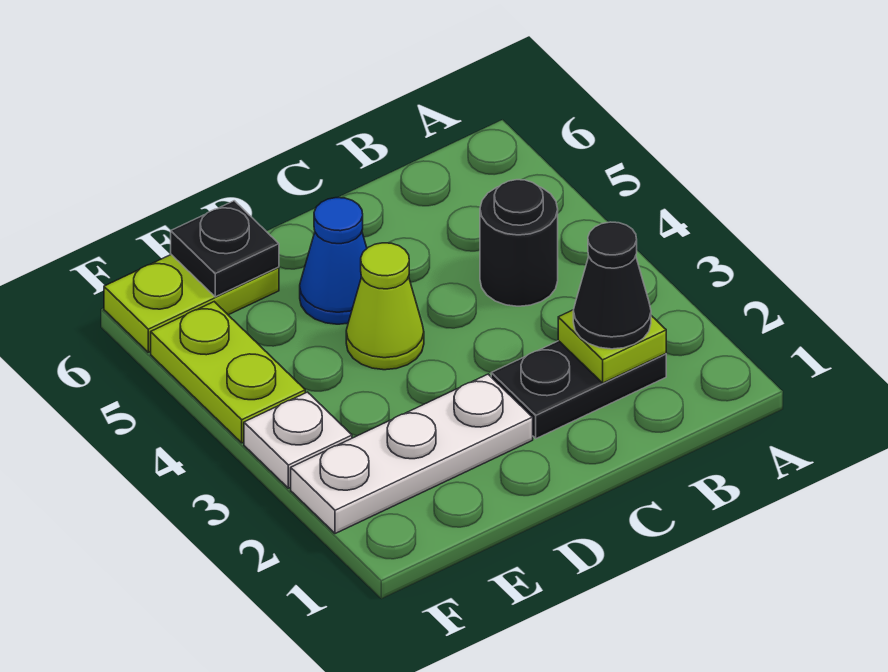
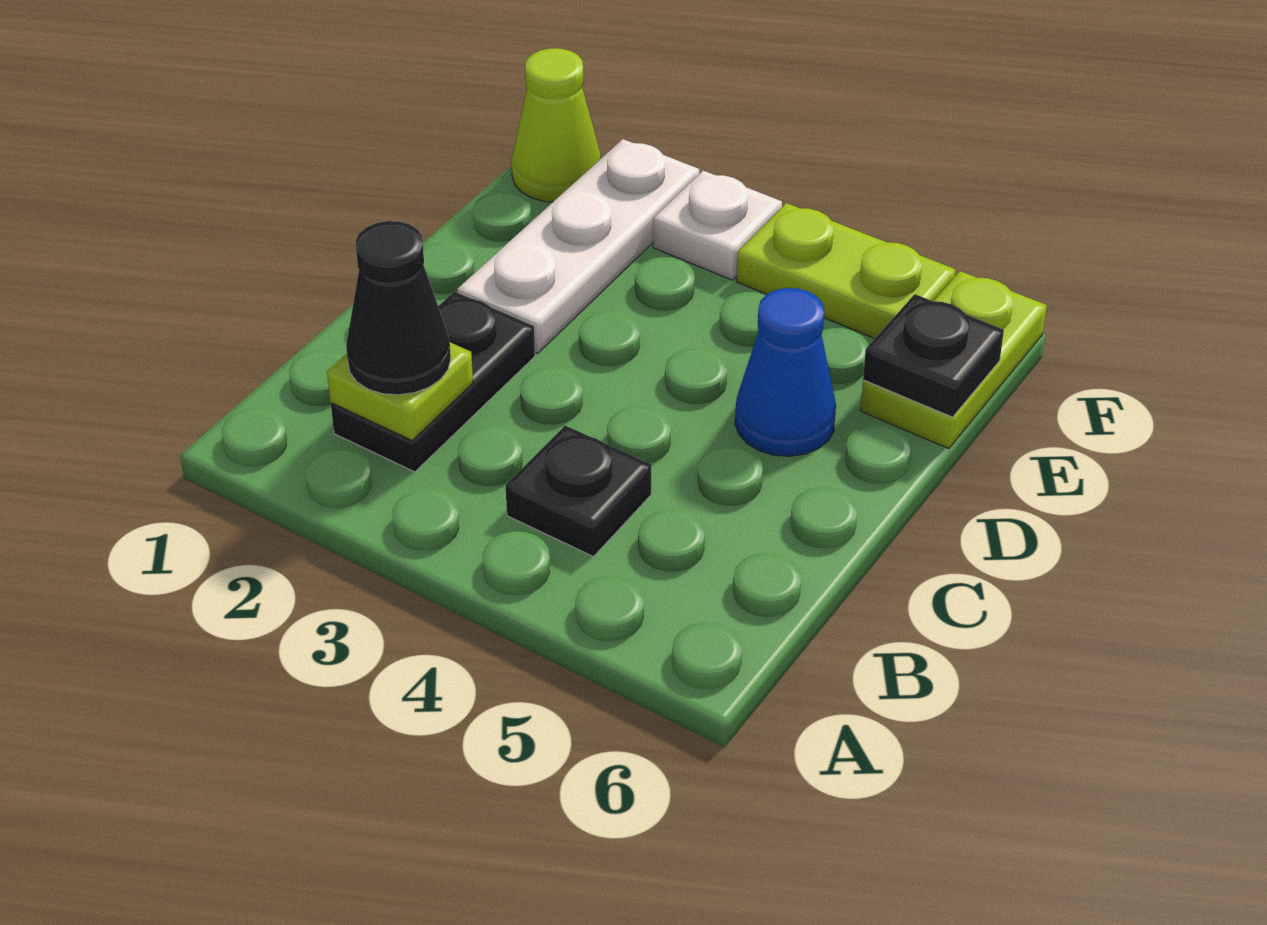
black 1x1 round brick [480,180,558,306] -> black 1x1 plate [505,425,651,557]
lime 1x1 cone [346,243,424,370] -> lime 1x1 cone moved to [512,48,601,202]

